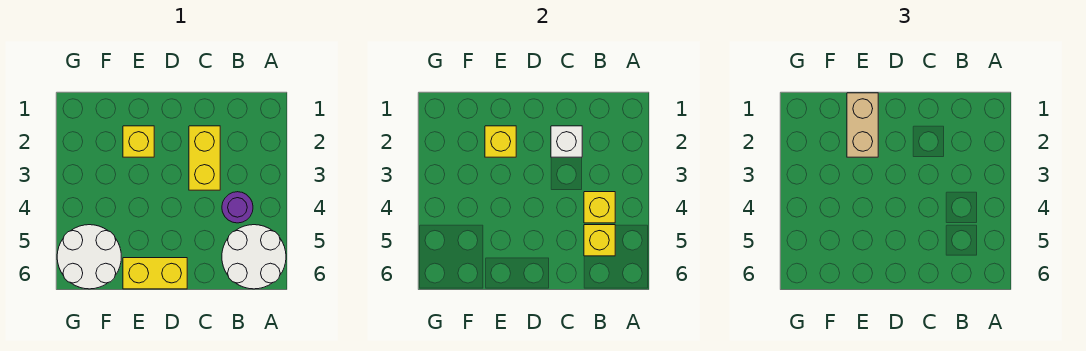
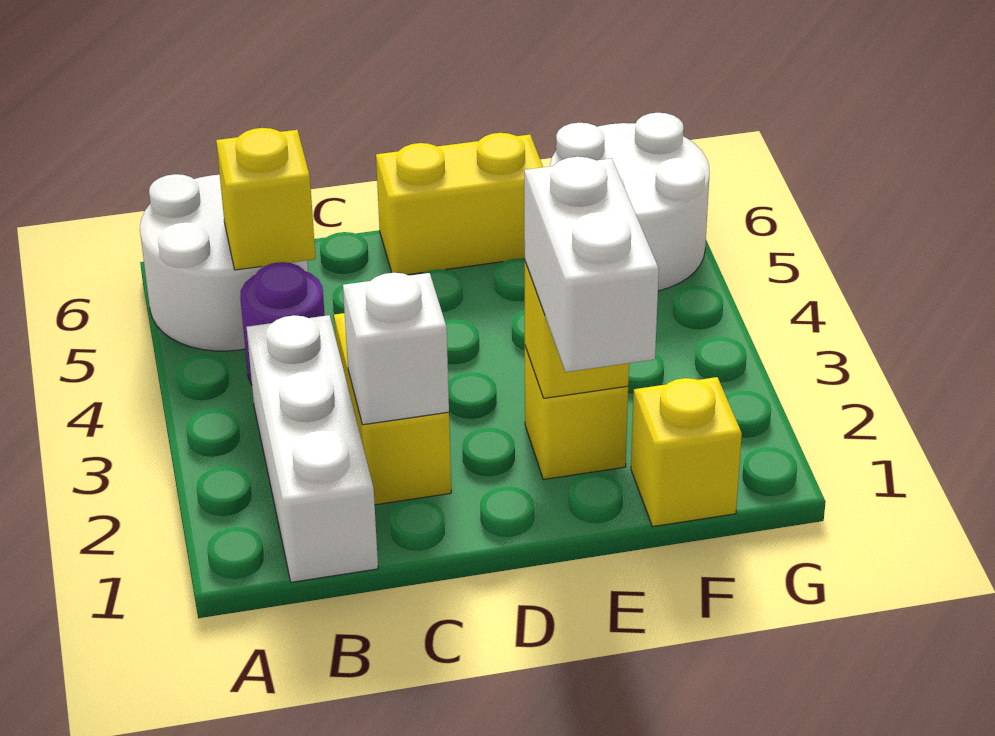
none -> white 1x3 brick [247,315,378,582]
yellow 1x1 brick [584,192,615,223] -> yellow 1x1 brick moved to [631,377,742,527]
tan 1x2 brick [847,93,878,157] -> white 1x2 brick [524,157,659,372]

